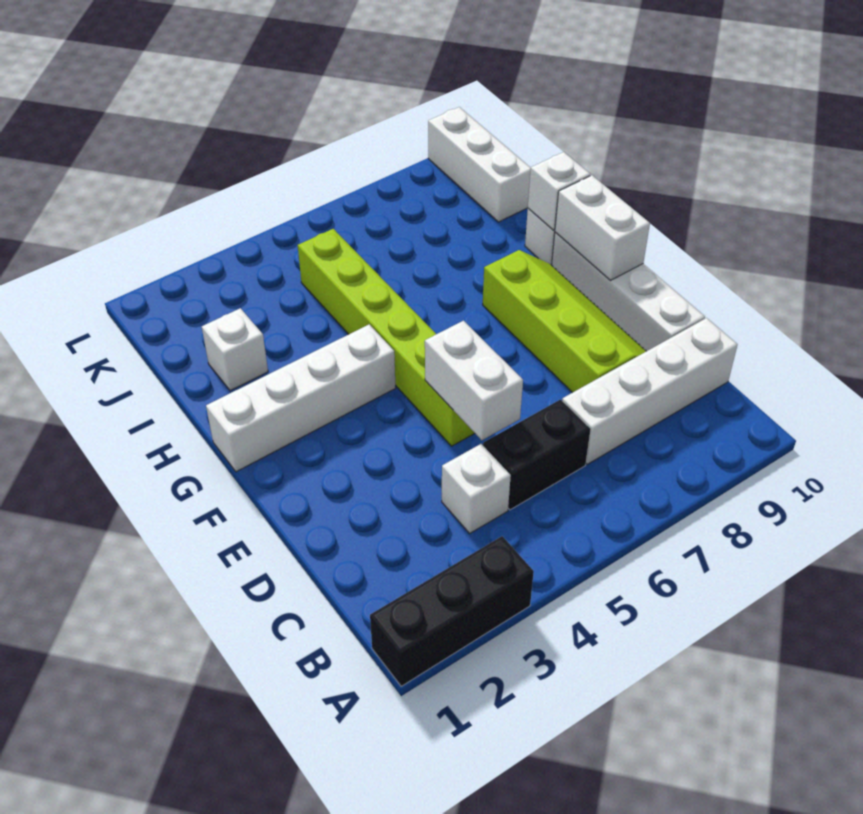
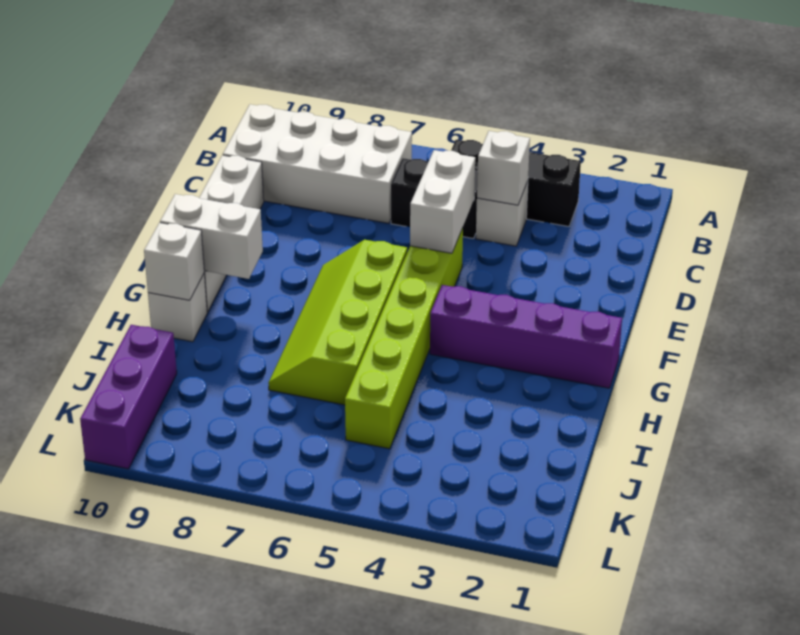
black 1x3 brick [370,536,534,686] -> black 1x3 brick moved to [451,140,581,227]
white 1x4 brick [562,318,737,464] -> white 2x4 brick [223,104,412,223]
lime 2x4 slope [483,250,646,393] -> lime 2x4 slope moved to [268,240,407,405]
white 1x2 brick [555,175,650,280] -> white 1x2 brick turned to [160,194,263,279]
white 1x4 brick [206,324,396,472] -> purple 1x4 brick [430,285,622,388]
white 1x1 brick [202,308,268,391] -> white 1x1 brick moved to [477,131,530,205]
white 1x3 brick [428,107,531,222] -> purple 1x3 brick [80,325,177,469]

